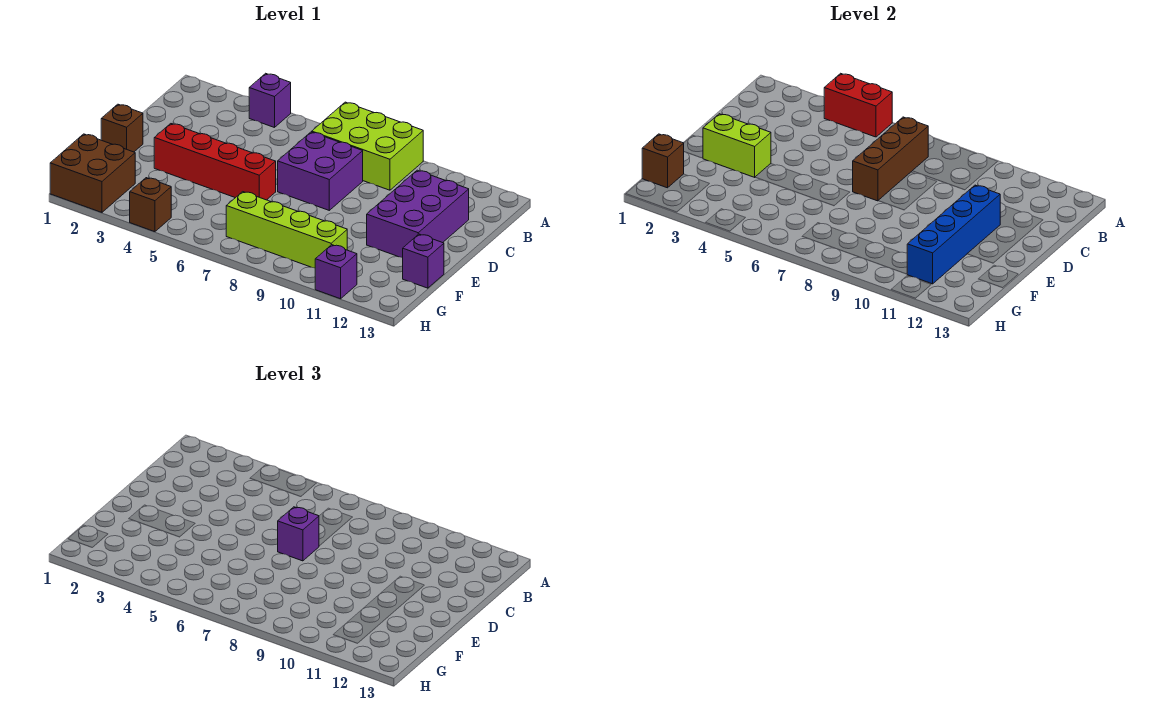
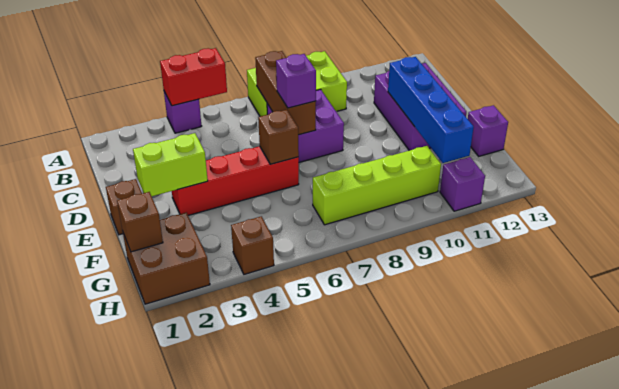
none -> brown 1x1 brick [258,110,299,164]

